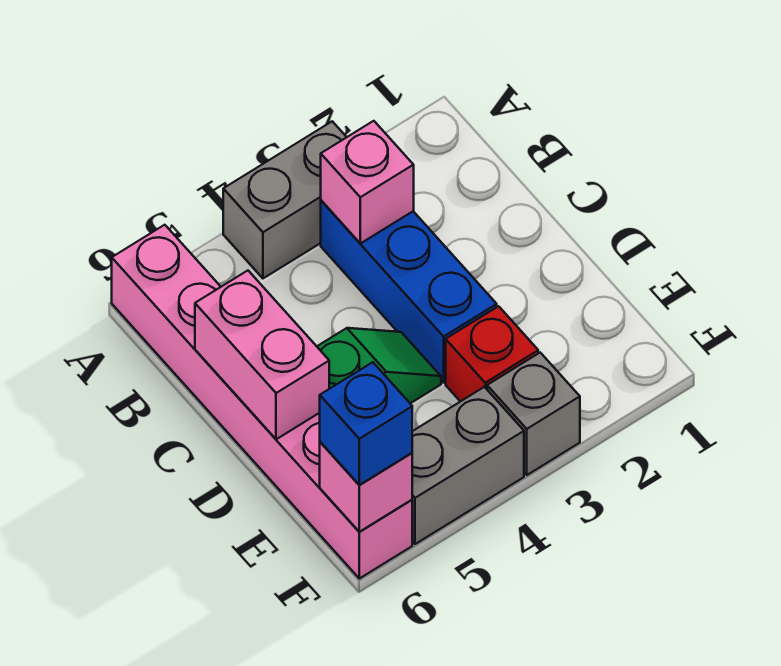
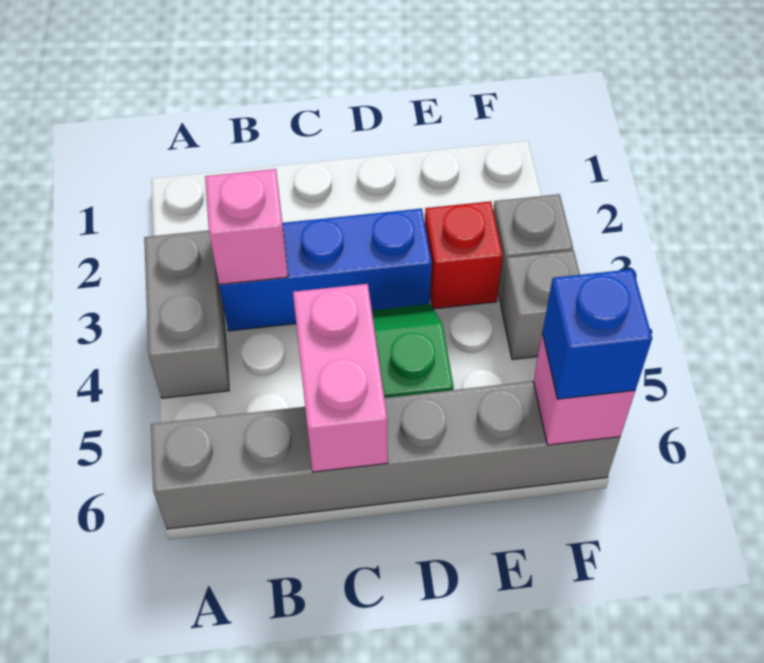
pink 1x6 brick [112,225,412,579] -> grey 1x6 brick [151,381,620,529]
pink 1x2 brick [195,271,329,439] -> pink 1x2 brick turned to [293,284,388,472]
grey 1x2 brick [412,387,524,544] -> grey 1x1 brick [501,250,580,359]

